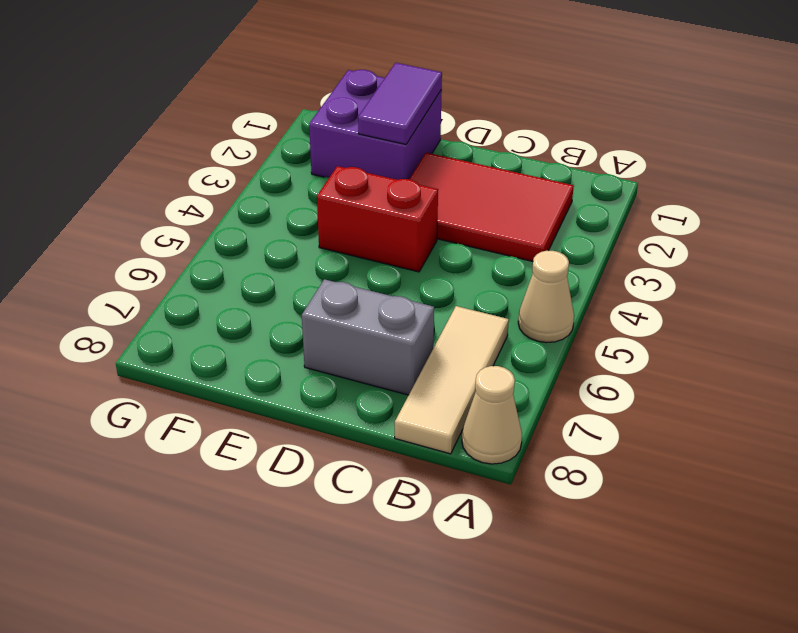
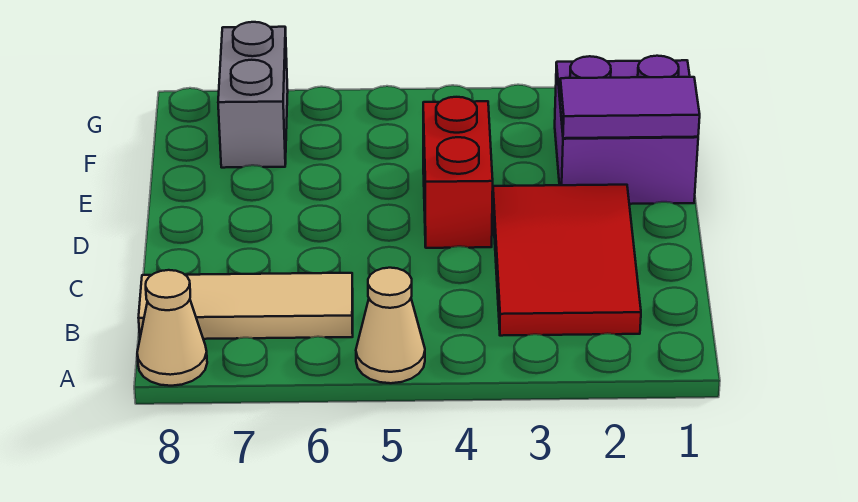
grey 1x2 brick [302,279,434,395] -> grey 1x2 brick moved to [218,22,288,168]

